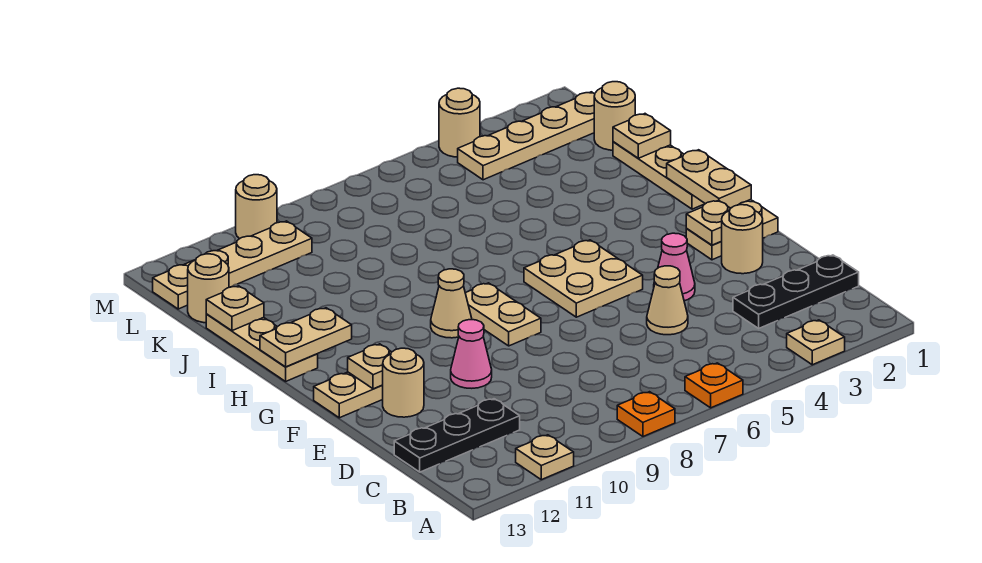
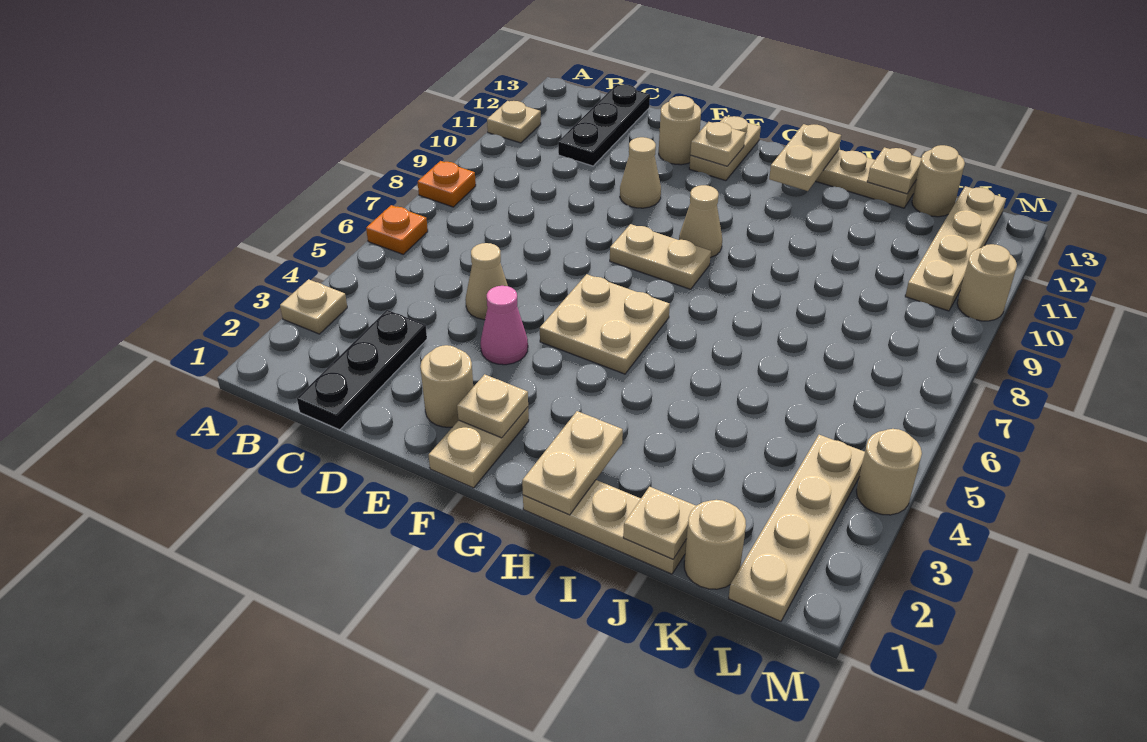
pink 1x1 cone [451,320,492,388] -> tan 1x1 cone [620,137,661,208]
tan 1x2 plate [667,150,751,208] -> tan 1x2 plate turned to [522,411,623,515]

